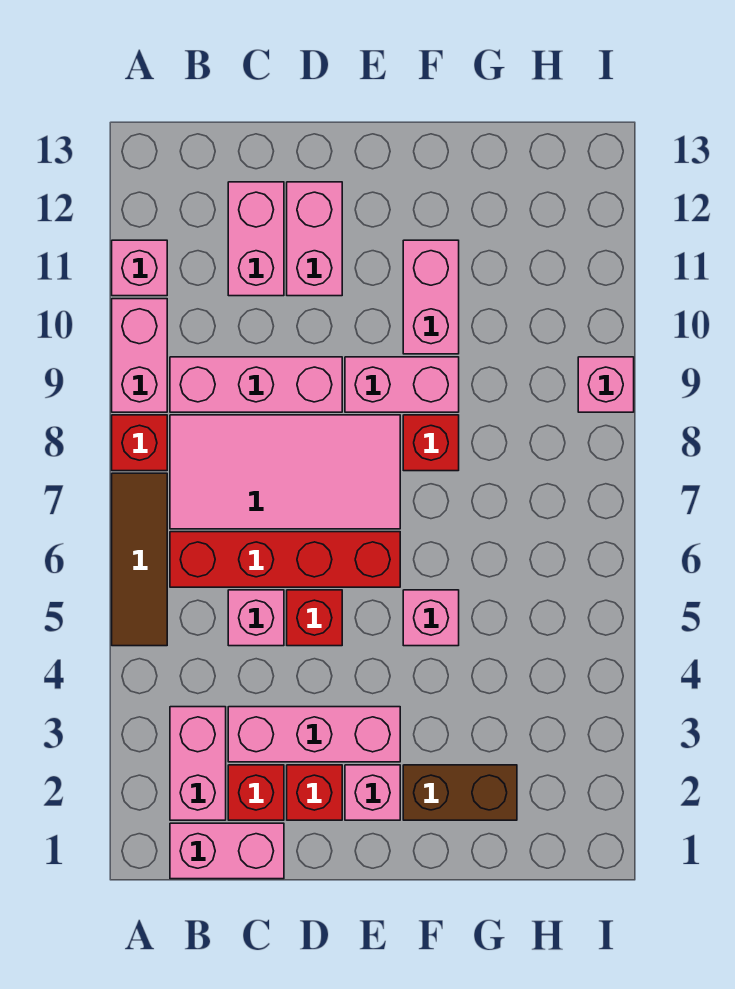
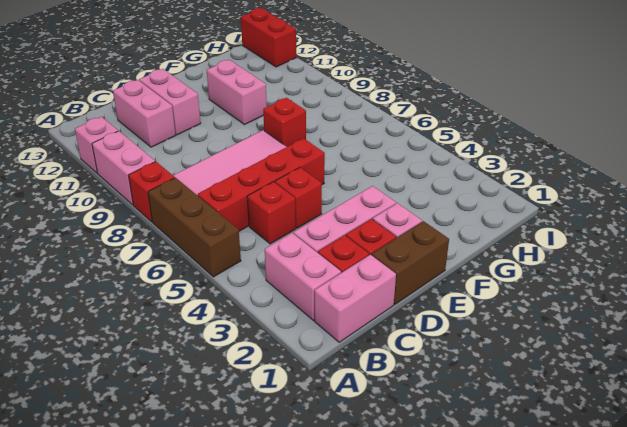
brown 1x3 tile [112,473,167,646] -> brown 1x3 brick [148,178,241,277]
pink 1x3 brick [170,357,342,412] -> none
pink 1x1 brick [228,590,284,646] -> red 1x1 brick [247,182,296,244]
pink 1x2 brick [345,357,459,412] -> none
brown 1x2 brick [403,765,517,820] -> brown 1x2 brick moved to [372,221,449,304]
pink 1x1 brick [403,590,459,646] -> none
pink 1x1 brick [578,357,634,412] -> none
none -> red 1x2 brick [241,8,296,67]

